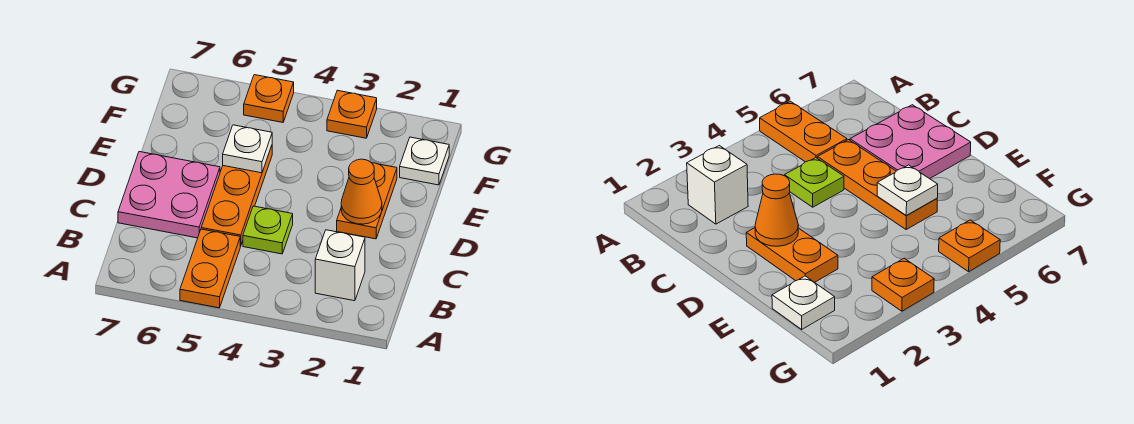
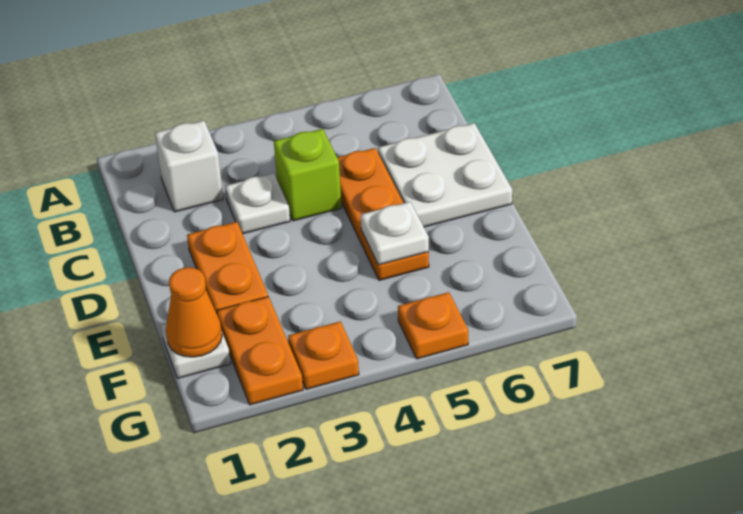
orange 1x2 plate [180,229,240,308] -> orange 1x2 plate moved to [217,297,303,405]
none -> white 1x1 plate [225,173,290,234]
lime 1x1 plate [243,206,293,254] -> lime 1x1 brick [274,129,342,221]
pink 2x2 plate [118,152,220,238] -> white 2x2 plate [378,123,512,227]
orange 1x1 cone [341,159,382,224] -> orange 1x1 cone moved to [166,267,222,357]

